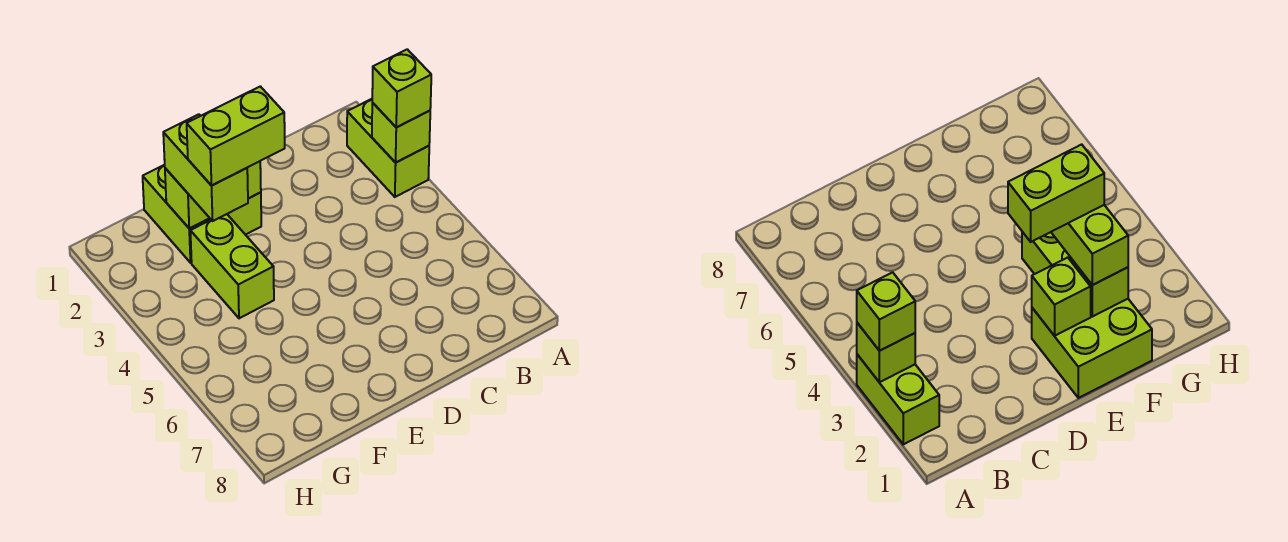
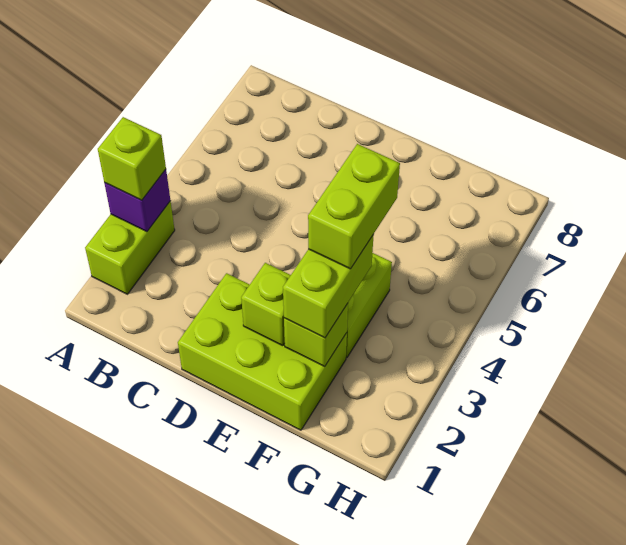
lime 1x1 brick [372,103,430,163] -> purple 1x1 brick [104,169,171,232]
lime 2x2 brick [143,165,261,263] -> lime 2x3 brick [178,273,347,430]
lime 1x2 brick [187,86,285,186] -> lime 1x2 brick turned to [308,144,400,269]

